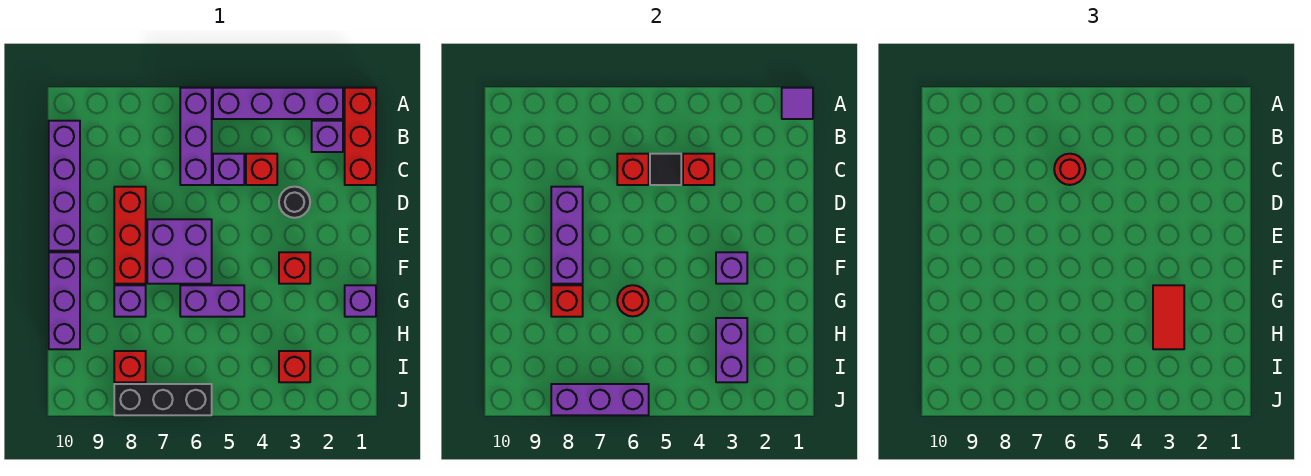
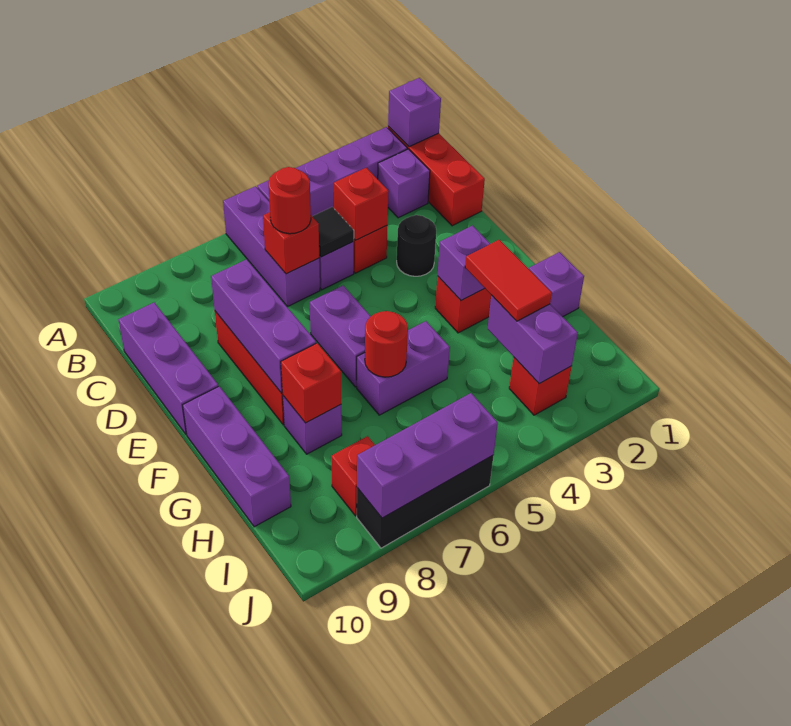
purple 1x1 tile [782,88,813,119] -> purple 1x1 brick [388,78,441,147]
purple 1x4 brick [49,121,80,251] -> purple 1x3 brick [118,302,219,434]
purple 2x2 brick [147,219,212,284] -> purple 1x2 brick [310,285,371,387]

